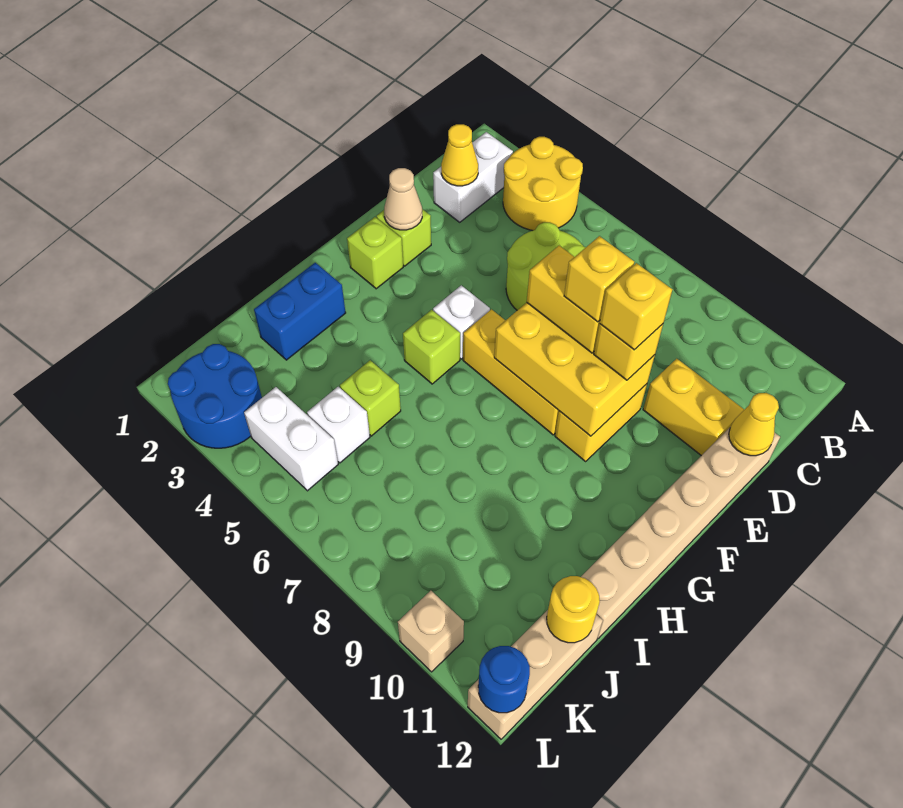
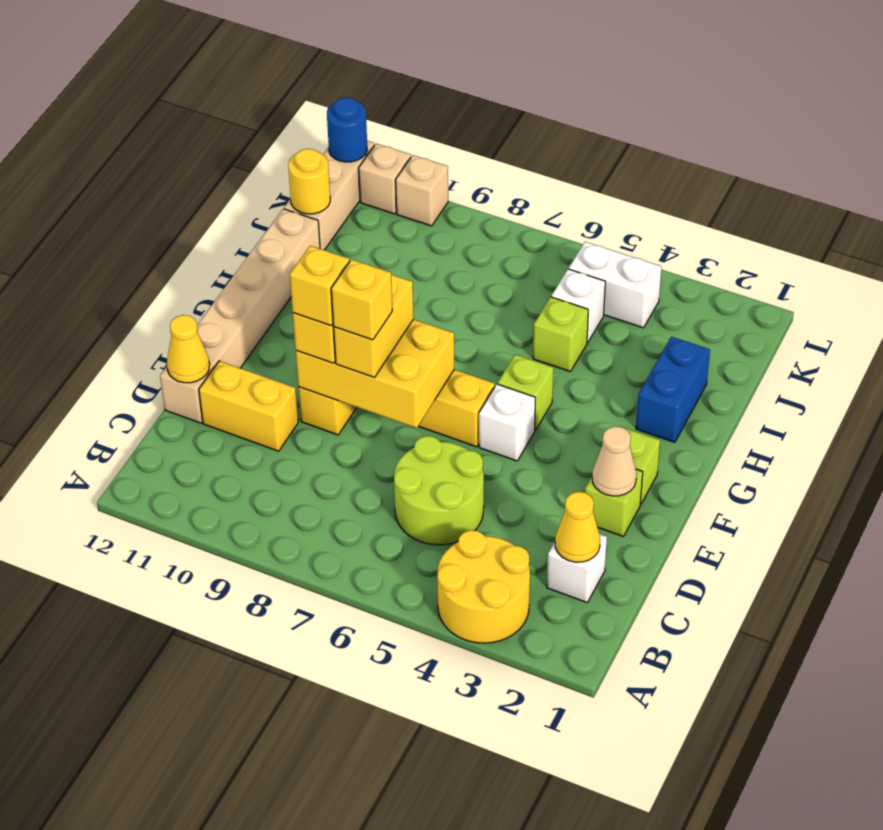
white 1x2 brick [433,132,513,222] -> white 1x1 brick [547,534,607,602]
yellow 1x2 brick [527,246,600,353] -> yellow 1x2 brick turned to [334,275,414,377]
blue 2x2 round brick [168,344,262,448] -> none
none -> tan 1x1 brick [359,143,411,214]

